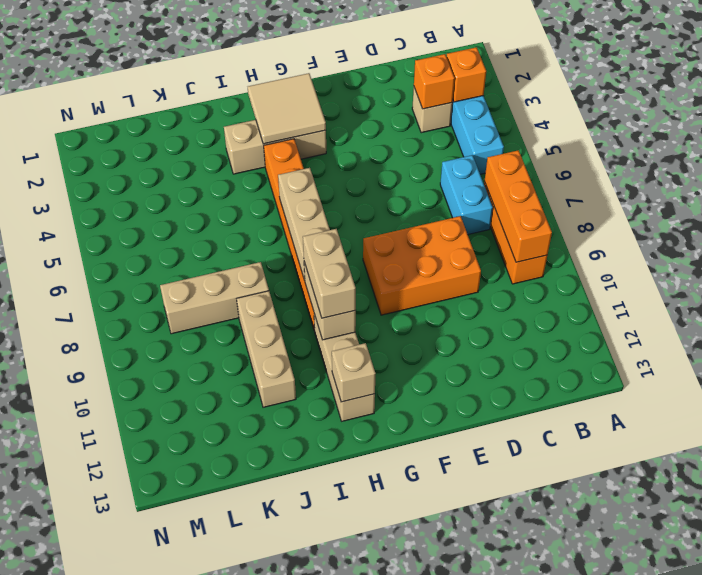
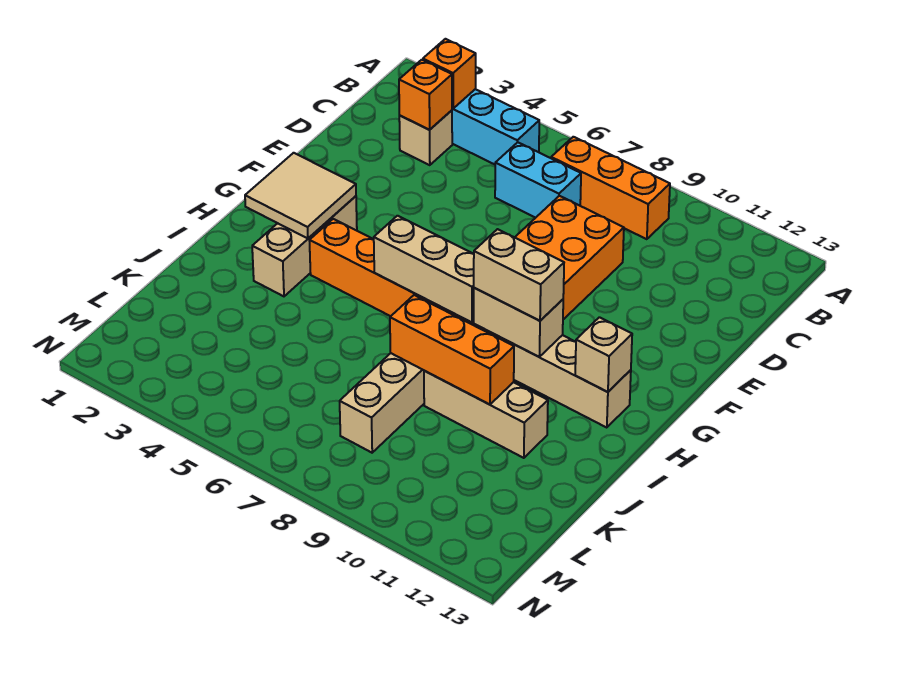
orange 1x3 brick [484,150,552,262] -> orange 1x3 brick moved to [390,295,514,405]

